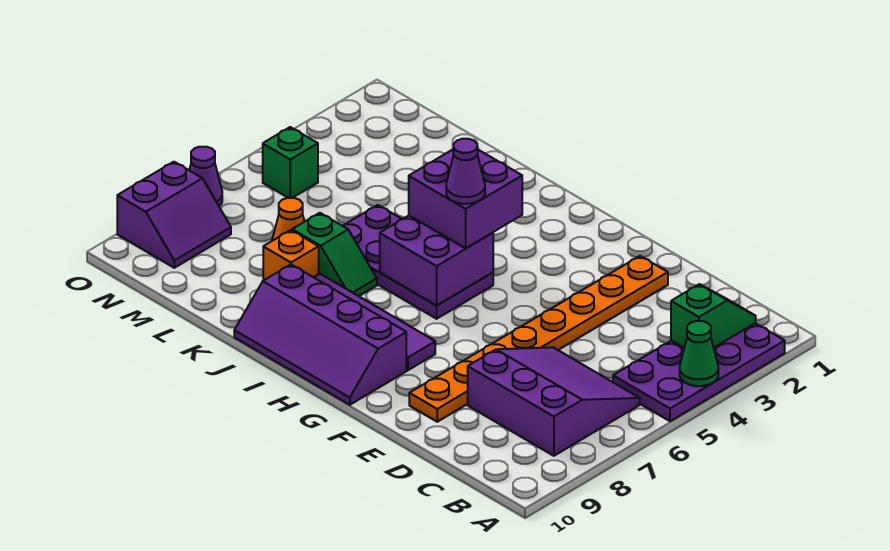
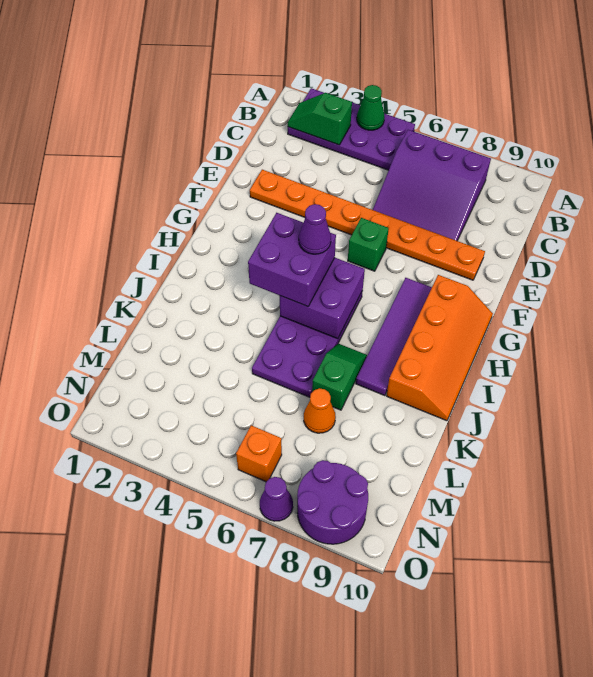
purple 3x3 slope [468,347,640,456] -> purple 3x3 slope turned to [373,130,491,241]
purple 2x4 slope [234,265,406,405] -> orange 2x4 slope [386,275,493,421]
orange 1x1 brick [263,230,319,281] -> orange 1x1 brick moved to [236,425,282,482]
green 1x1 brick [263,127,318,198] -> green 1x1 brick moved to [348,218,389,271]
purple 2x2 slope [117,162,231,268] -> purple 2x2 round brick [297,460,368,544]

